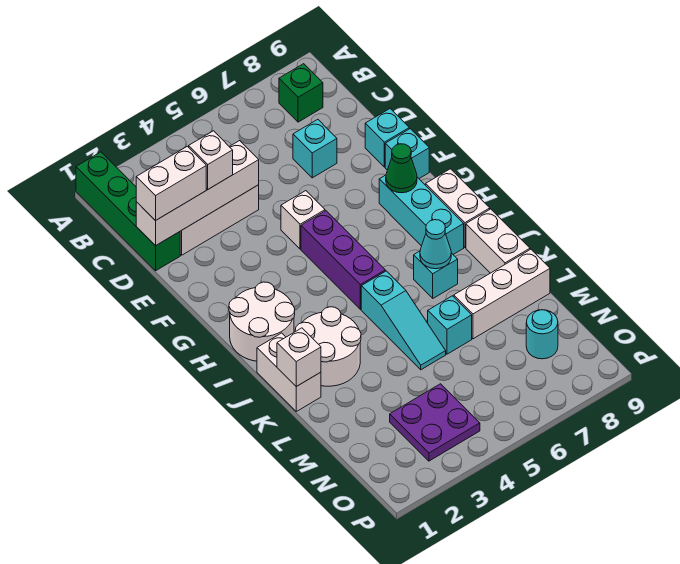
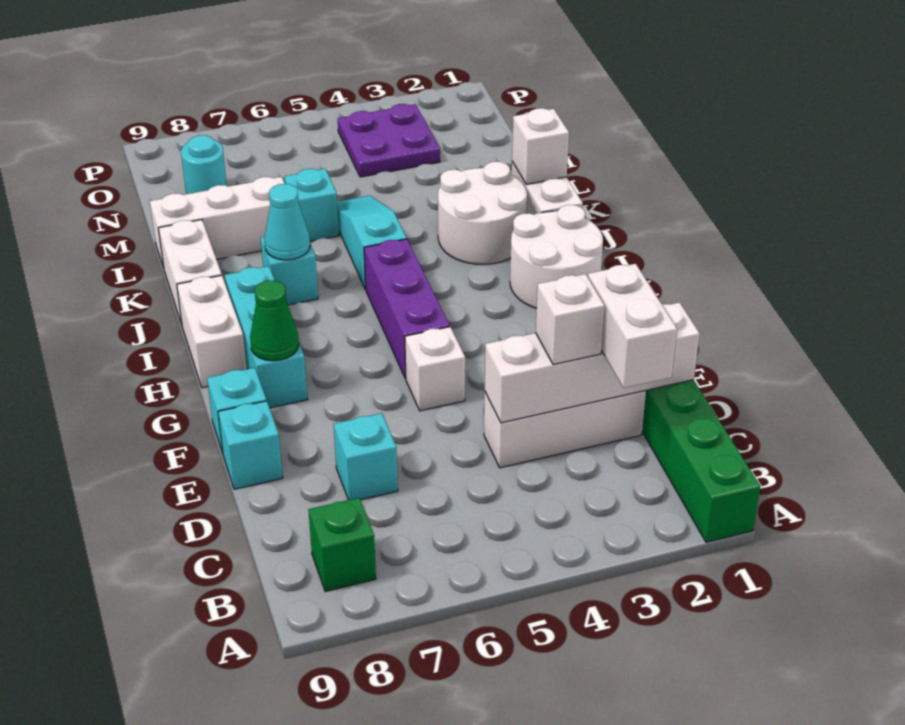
white 1x2 brick [136,146,206,221] -> white 1x2 brick turned to [588,264,677,388]

